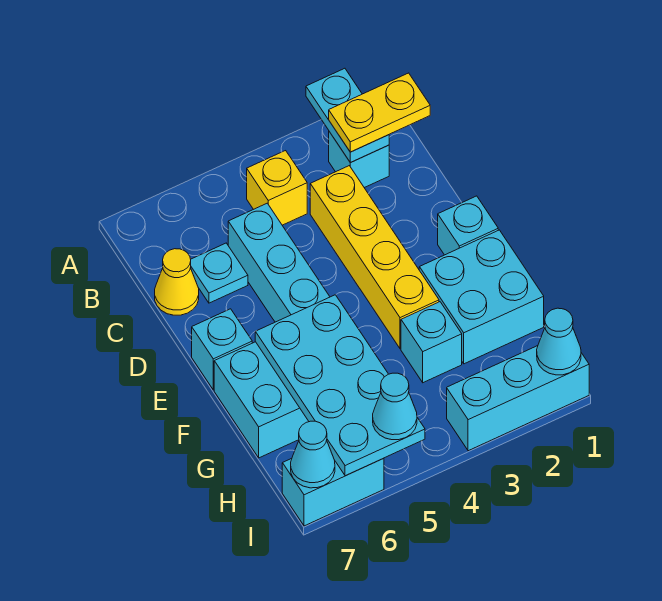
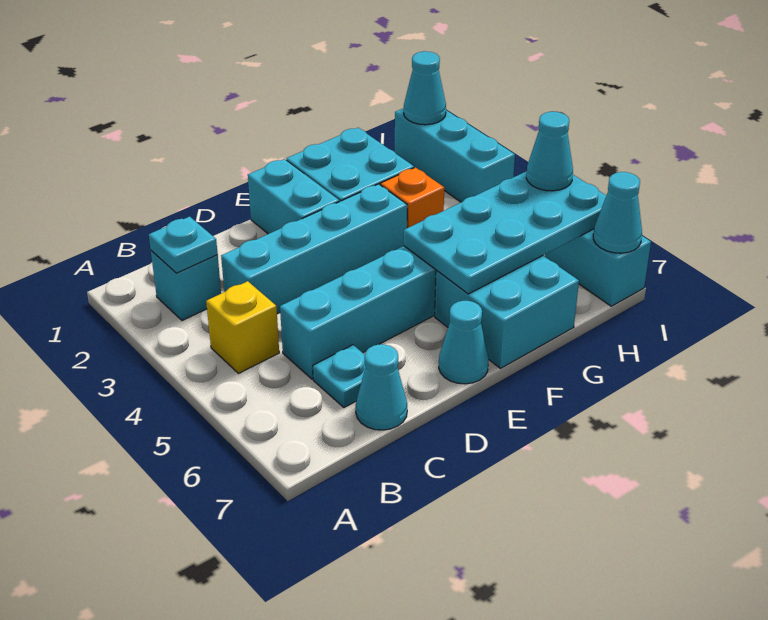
cyan 1x2 plate [306,68,389,163] -> cyan 1x1 plate [149,217,218,273]
yellow 1x2 plate [329,73,430,152] -> none
yellow 1x4 brick [310,166,439,349] -> cyan 1x4 brick [221,184,407,314]
yellow 1x1 cone [155,249,199,315] -> cyan 1x1 cone [356,344,407,430]
cyan 1x1 brick [438,196,498,255] -> cyan 1x2 brick [248,159,339,234]
cyan 1x1 brick [192,309,252,390] -> cyan 1x1 cone [439,301,489,384]
cyan 1x1 brick [401,302,462,383] -> orange 1x1 brick [380,167,444,228]

